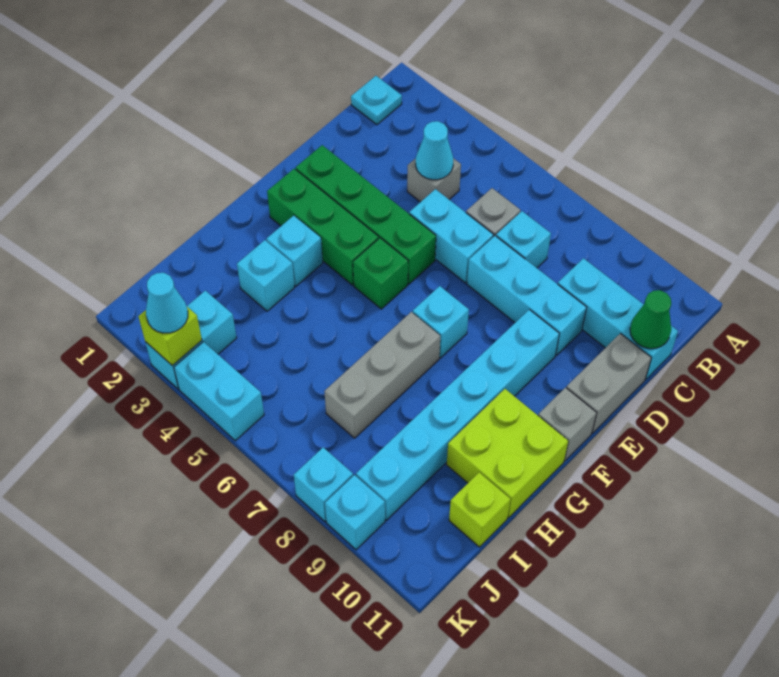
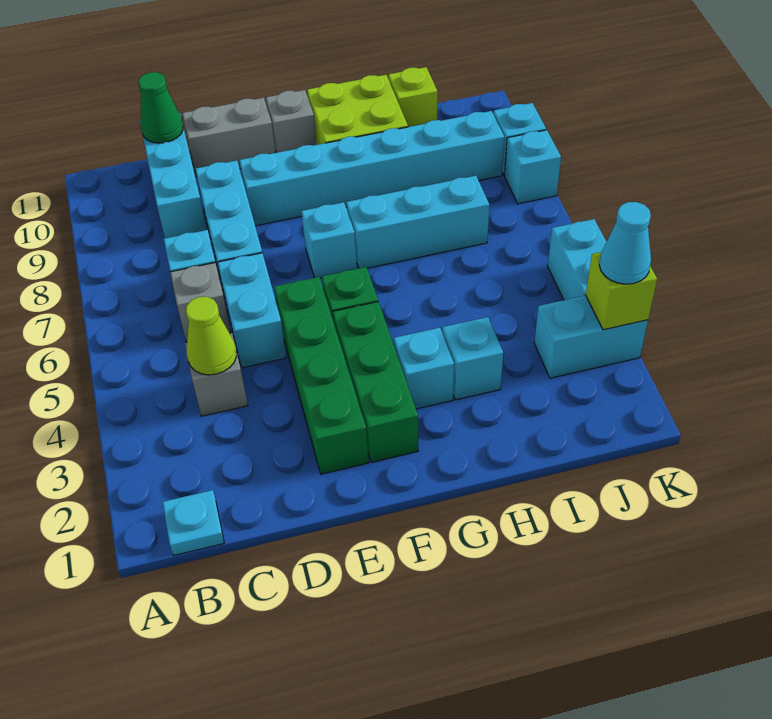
cyan 1x1 cone [416,121,453,180] -> lime 1x1 cone [186,297,236,375]
grey 1x3 brick [324,312,440,438] -> cyan 1x3 brick [346,176,489,268]

